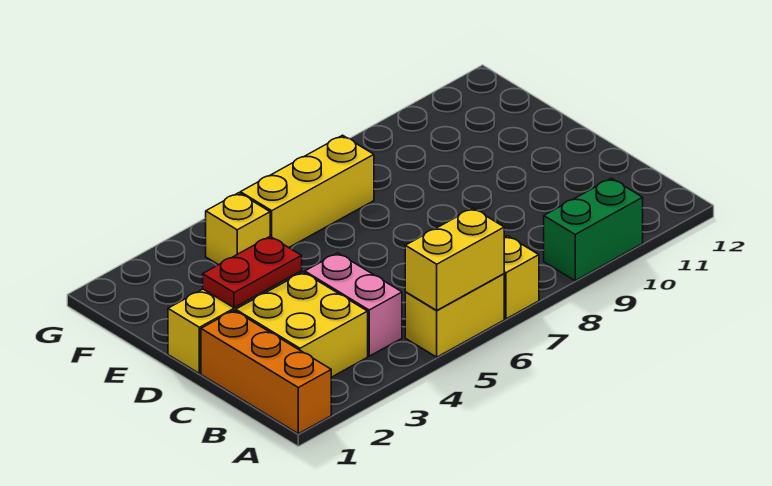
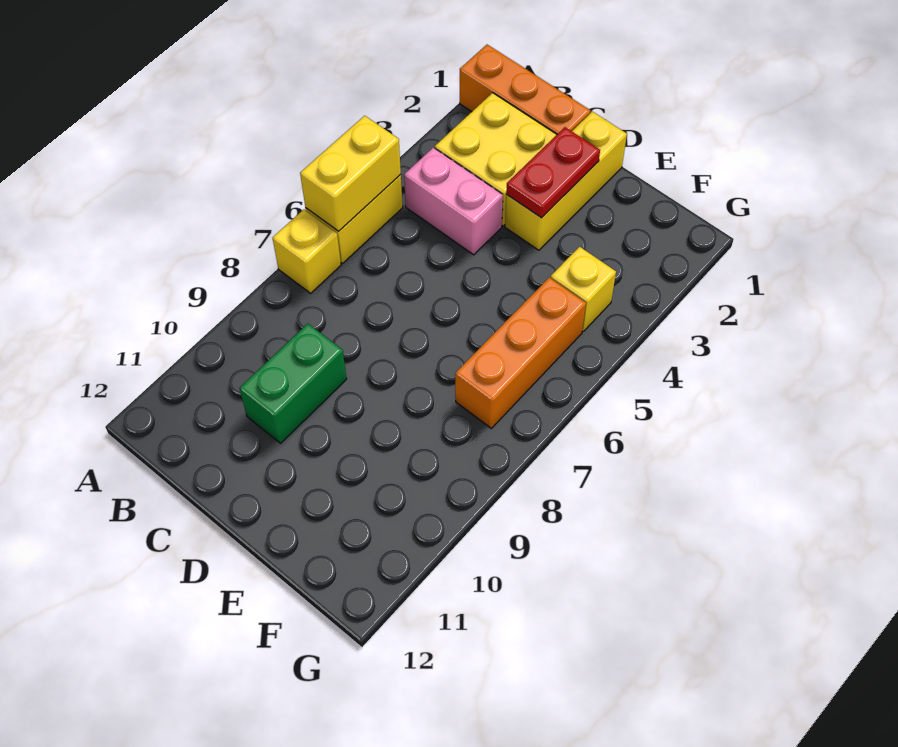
green 1x2 brick [544,178,643,281] -> green 1x2 brick moved to [239,324,347,443]
yellow 1x3 brick [240,135,374,247] -> orange 1x3 brick [455,277,586,428]

